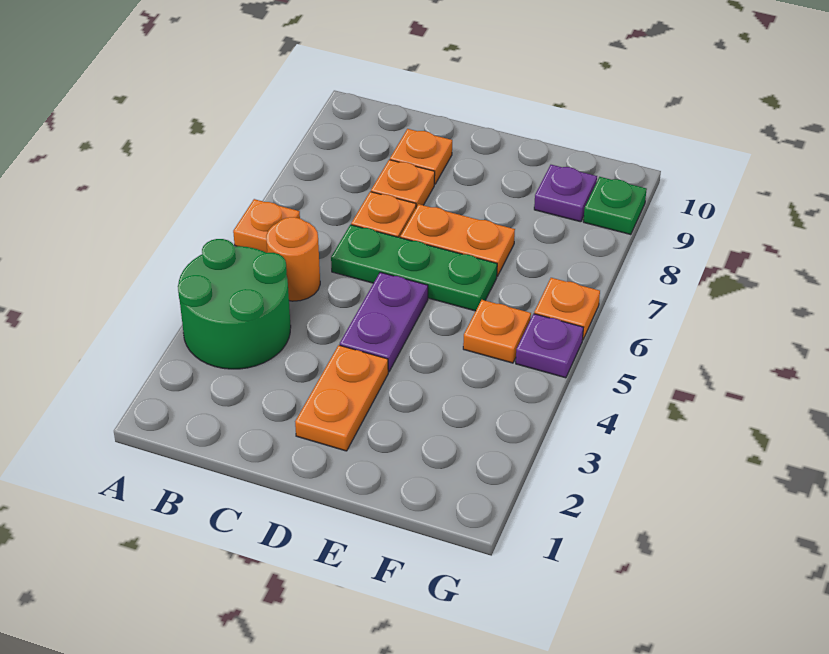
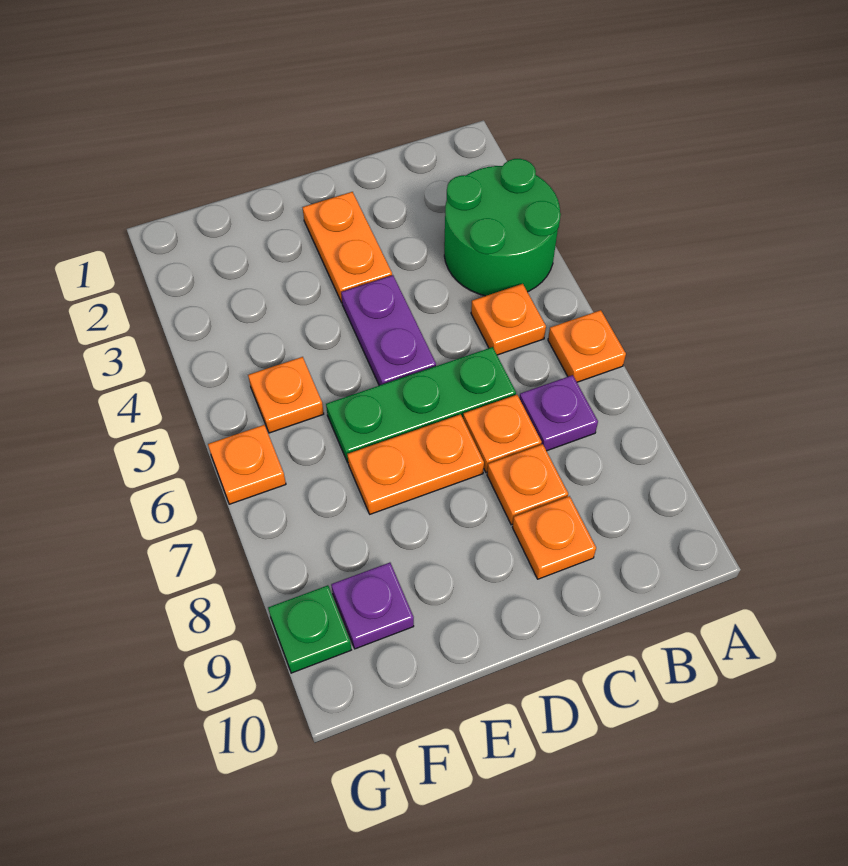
orange 1x1 round brick [266,217,320,301] -> orange 1x1 plate [471,284,546,355]
purple 1x1 plate [516,314,583,378] -> purple 1x1 plate moved to [519,375,598,451]

